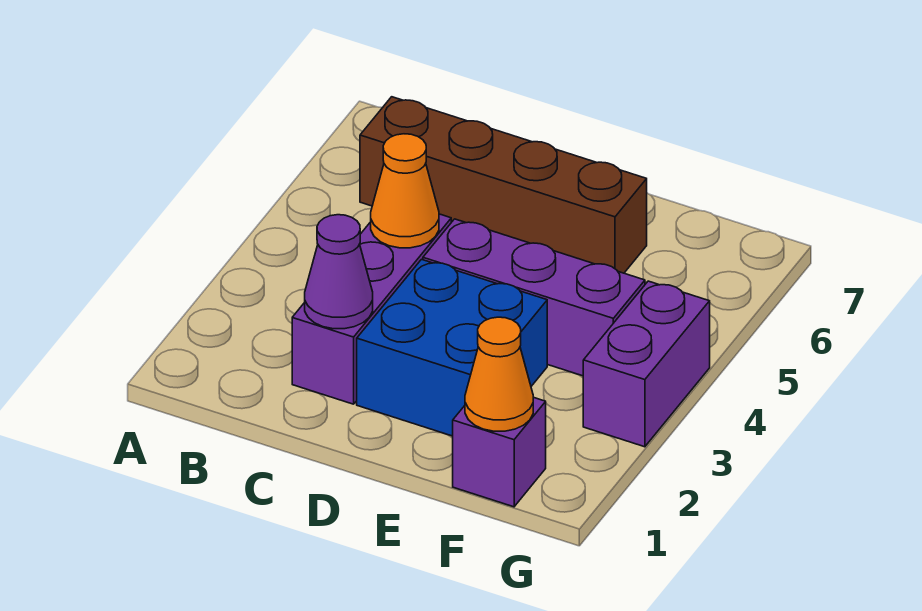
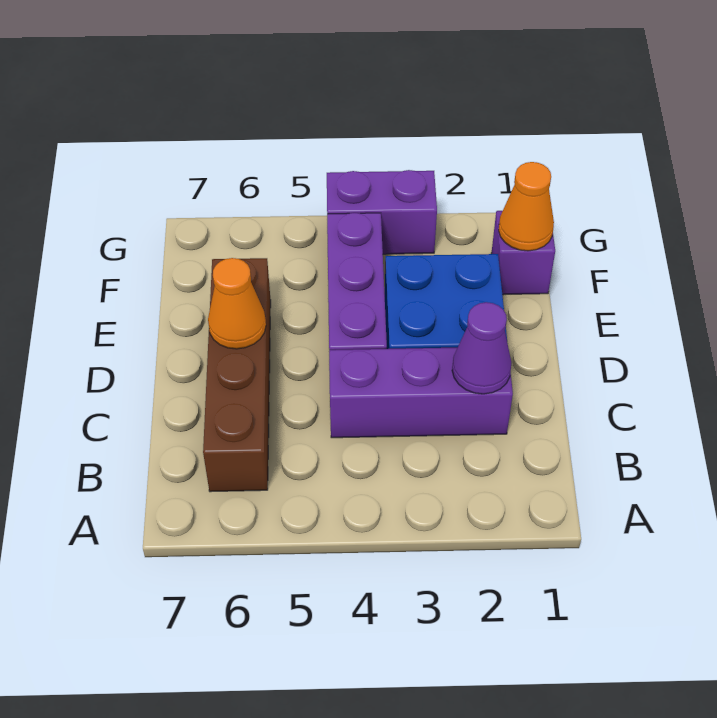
orange 1x1 cone [371,134,439,248] -> orange 1x1 cone moved to [208,258,266,349]

